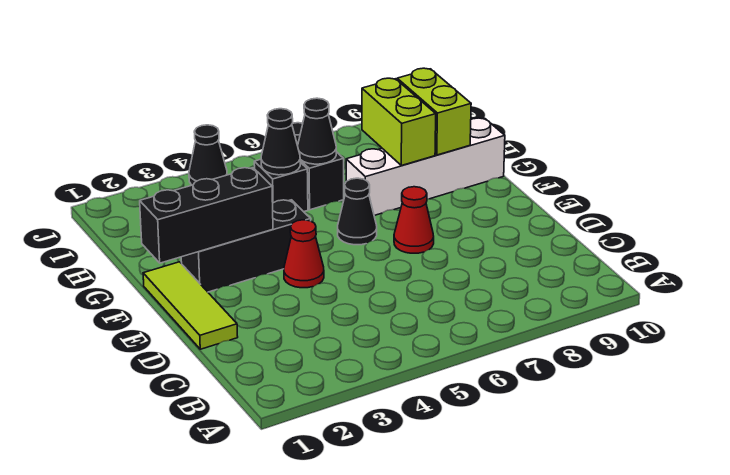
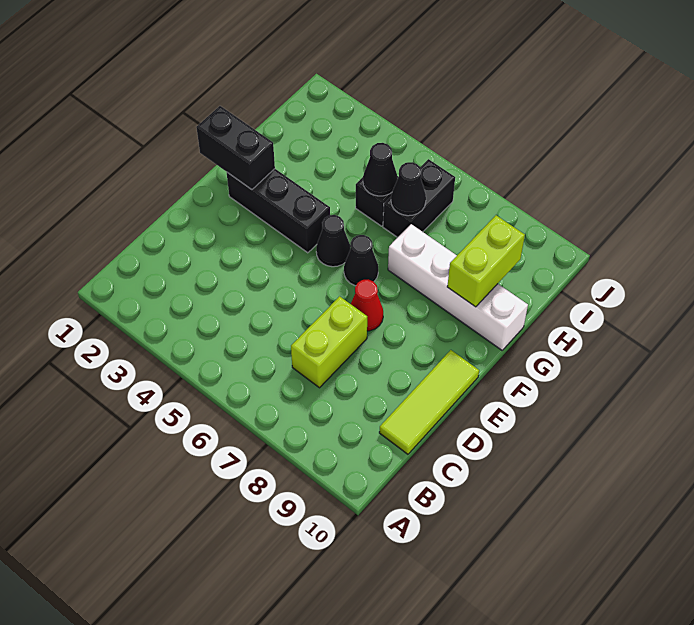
lime 1x3 tile [143,262,238,349] -> lime 1x3 tile moved to [379,350,479,454]
red 1x1 cone [284,220,324,288] -> none
black 1x3 brick [140,168,273,263] -> black 1x2 brick [196,106,275,190]
lime 1x2 brick [362,78,436,166] -> lime 1x2 brick moved to [291,296,367,388]
black 1x1 cone [189,125,227,185] -> black 1x1 cone moved to [316,215,351,267]

